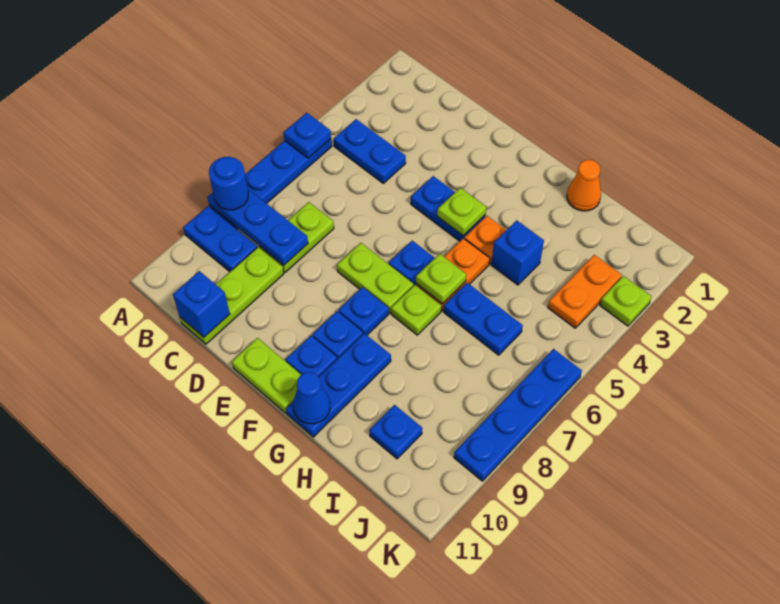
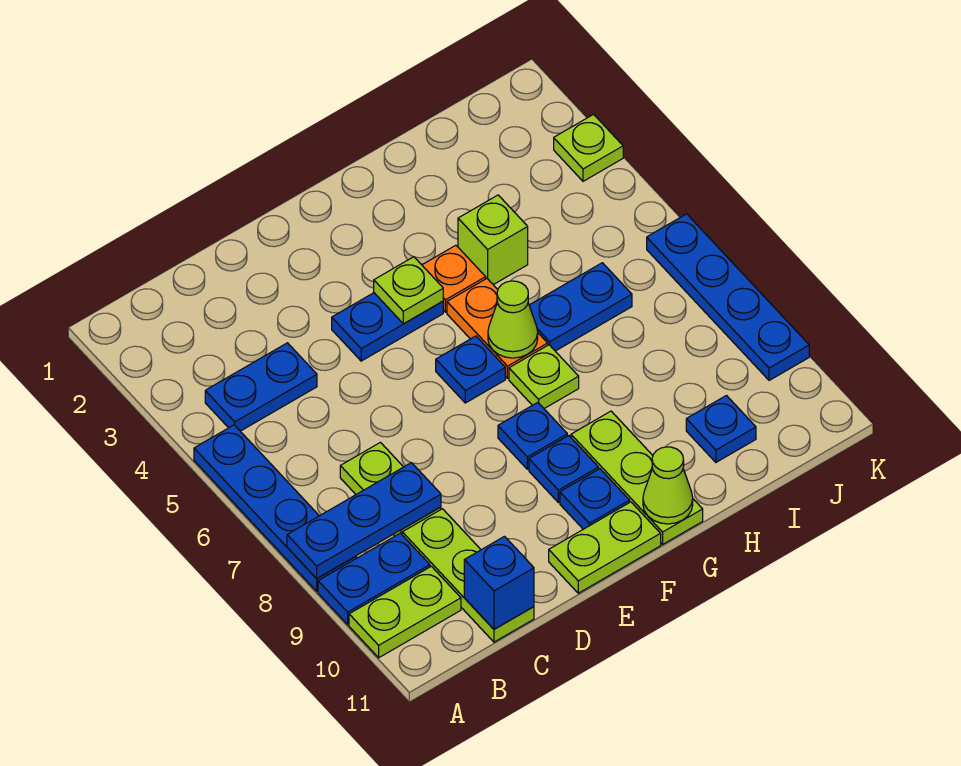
blue 1x1 plate [283,113,331,158] -> none
blue 1x1 round brick [209,157,248,210] -> none
lime 1x2 plate [337,243,413,313] -> lime 1x2 plate moved to [349,566,461,658]
lime 1x1 plate [416,254,466,304] -> lime 1x1 cone [488,281,538,358]
blue 1x3 plate [286,333,391,437] -> lime 1x3 plate [571,411,703,544]
blue 1x1 cone [293,372,330,424] -> lime 1x1 cone [643,447,693,524]
orange 1x1 cone [567,160,601,211] -> none
blue 1x1 brick [491,220,544,285] -> lime 1x1 brick [458,195,528,285]
orange 1x2 plate [548,255,622,328] -> none

